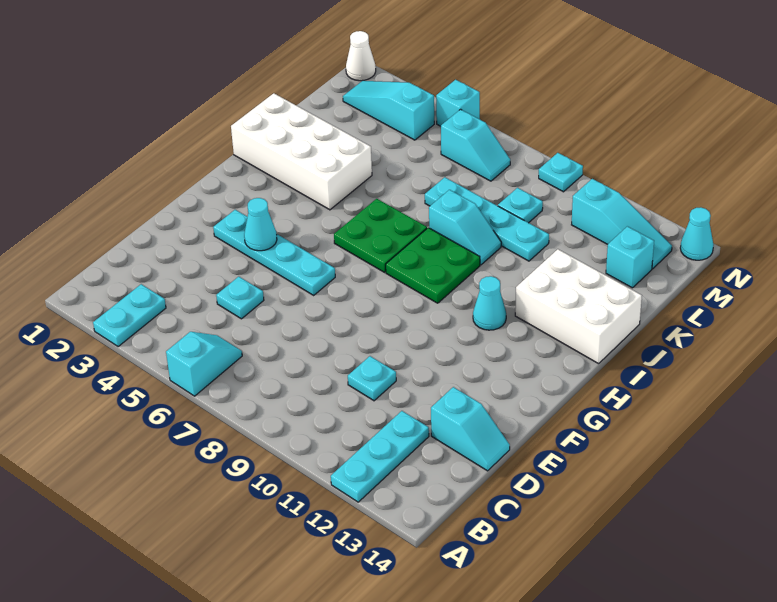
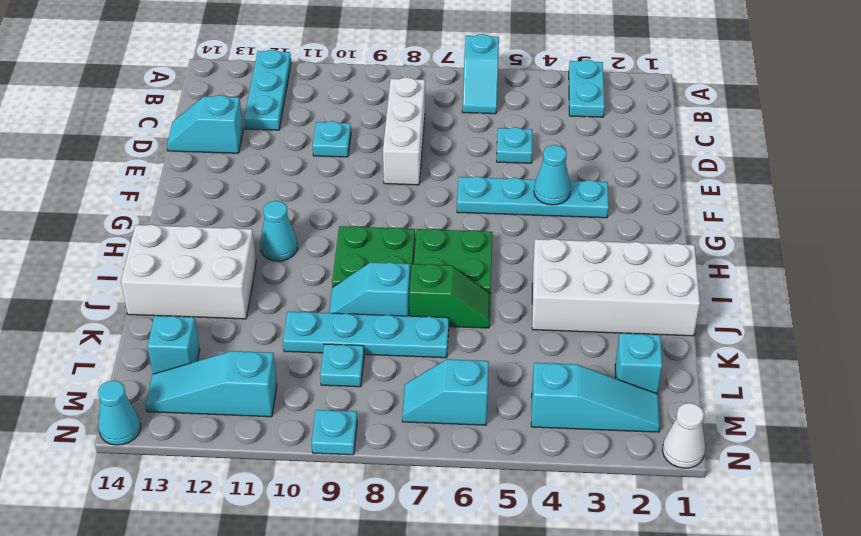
none -> white 1x3 brick [383,77,425,185]
none -> green 1x2 slope [410,264,491,328]
cyan 1x1 brick [436,80,480,126] -> cyan 1x1 brick moved to [615,333,662,394]

